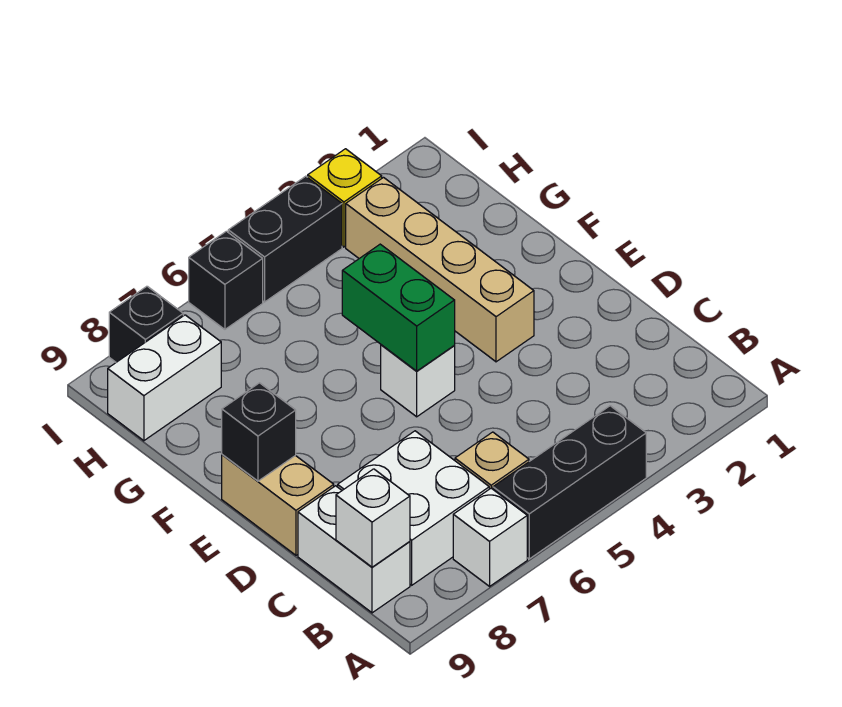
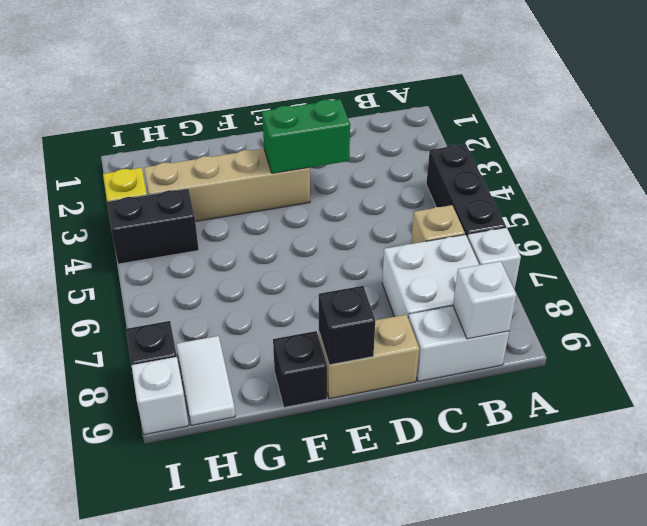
white 1x1 brick [381,345,455,417] -> white 1x1 brick moved to [131,357,189,435]
green 1x2 brick [342,244,455,371] -> green 1x2 brick moved to [262,99,350,173]
white 1x2 brick [108,315,221,441] -> white 1x2 tile [176,336,235,425]
black 1x2 brick [228,176,342,302] -> black 1x2 brick turned to [107,189,199,264]
black 1x1 brick [189,231,263,329] -> black 1x1 brick moved to [273,331,327,407]

